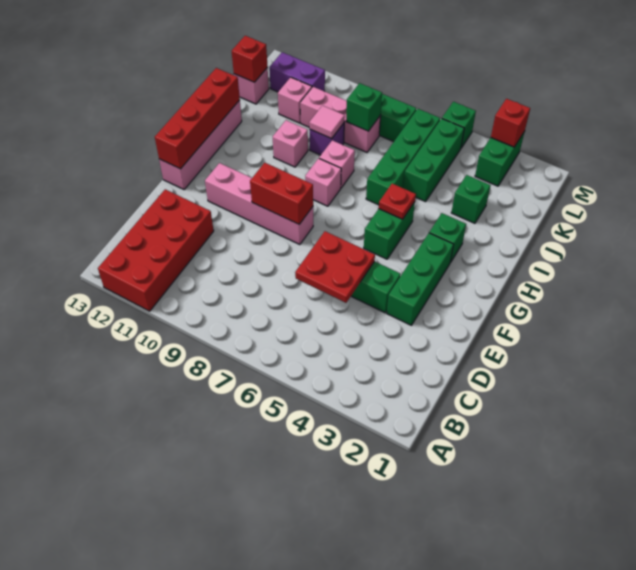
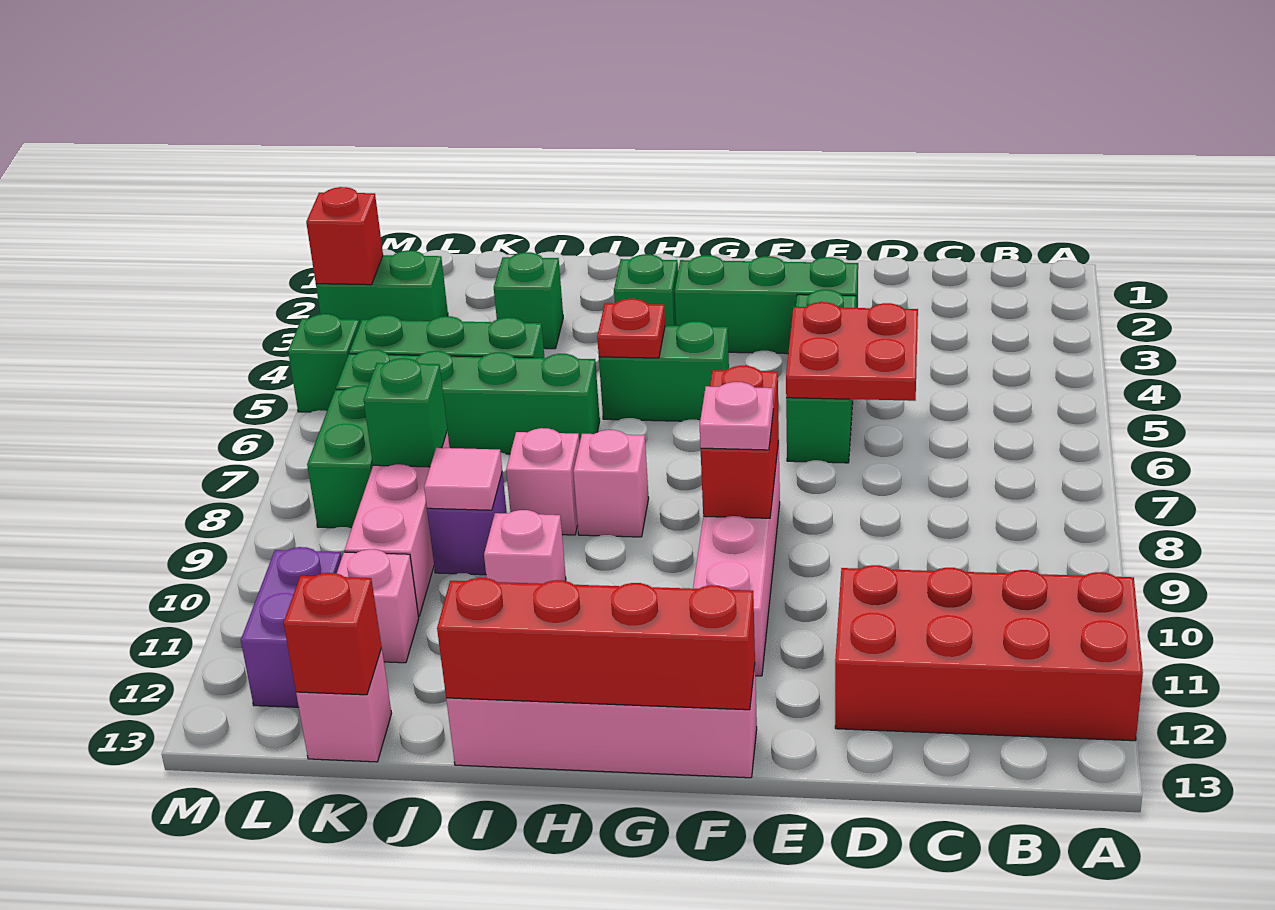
none -> pink 1x1 plate [700,382,773,450]

